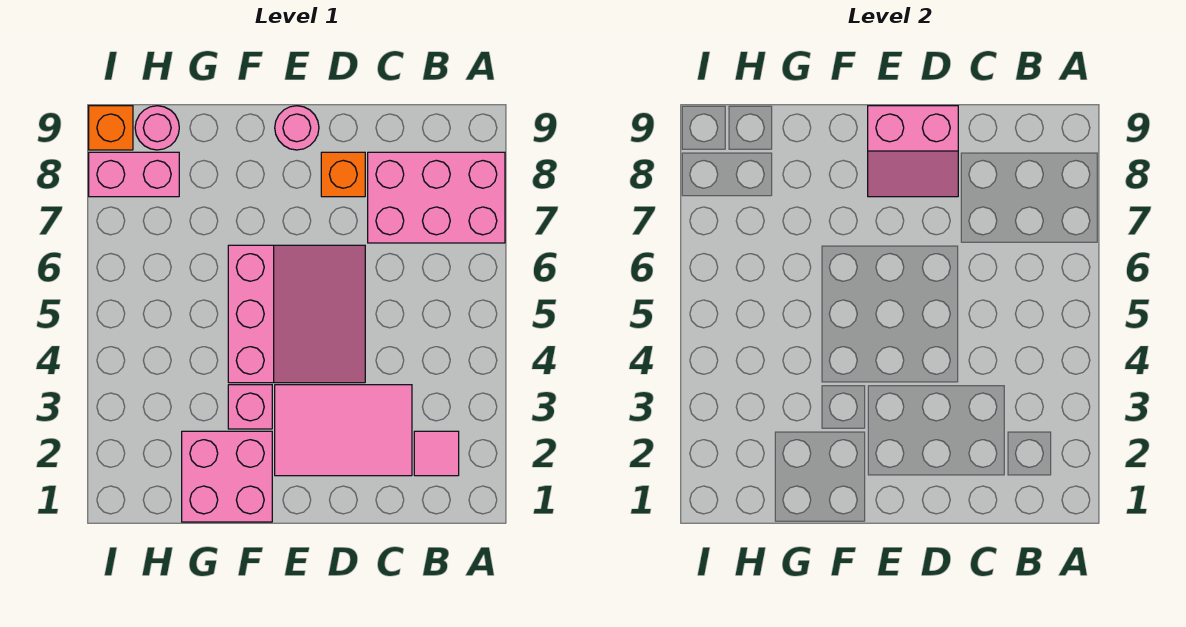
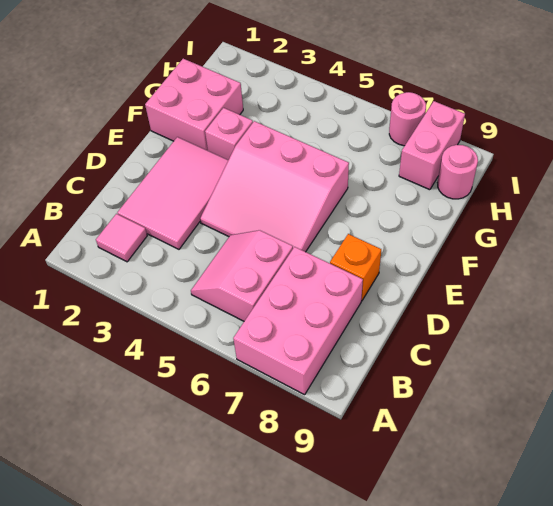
pink 2x2 slope [868,106,958,197] -> pink 2x2 slope moved to [191,230,293,321]
pink 1x1 round brick [275,106,319,150] -> pink 1x1 round brick moved to [389,92,426,146]
orange 1x1 brick [89,106,133,150] -> none

